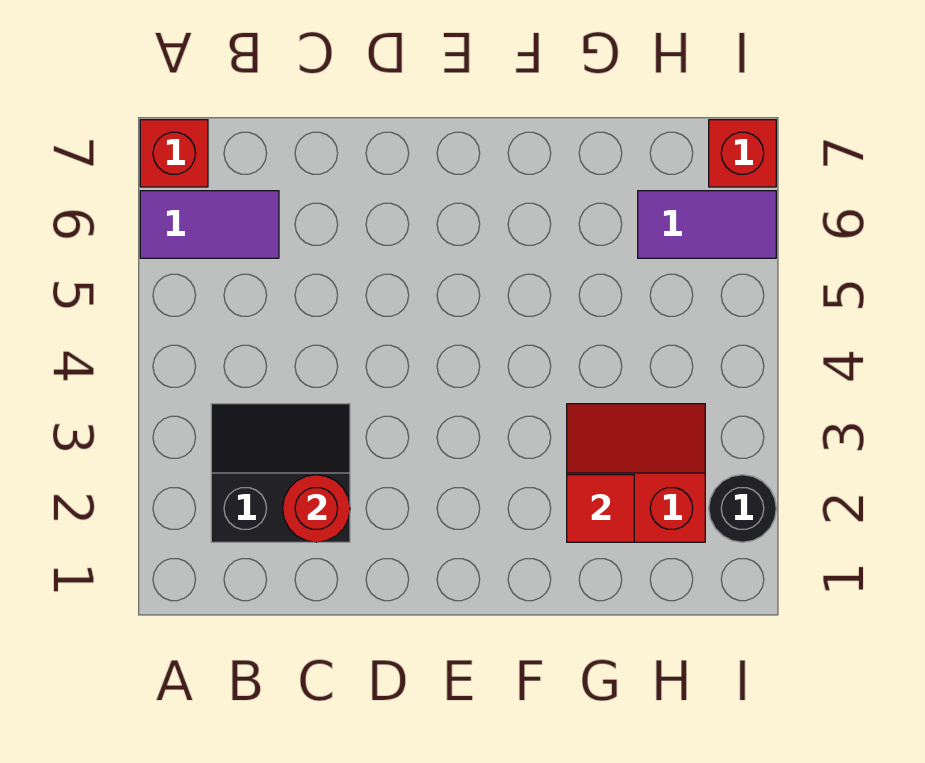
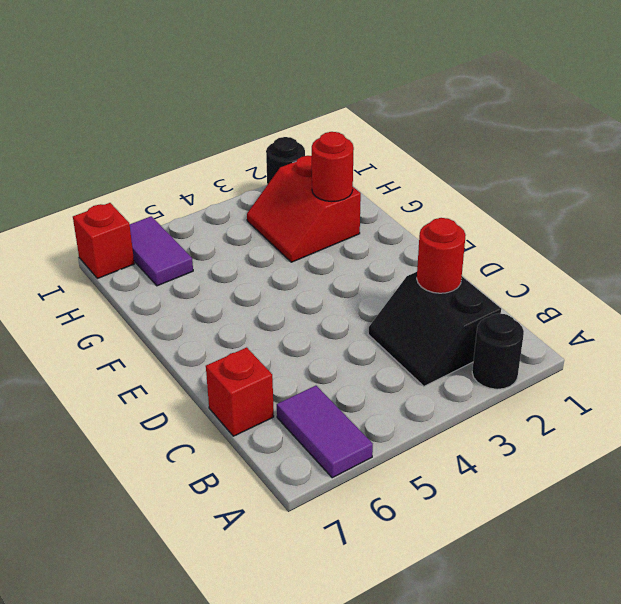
none -> black 1x1 round brick [472,313,524,389]
red 1x1 brick [140,120,208,187] -> red 1x1 brick moved to [206,347,274,436]
red 1x1 tile [567,475,634,542] -> red 1x1 round brick [312,132,354,202]

